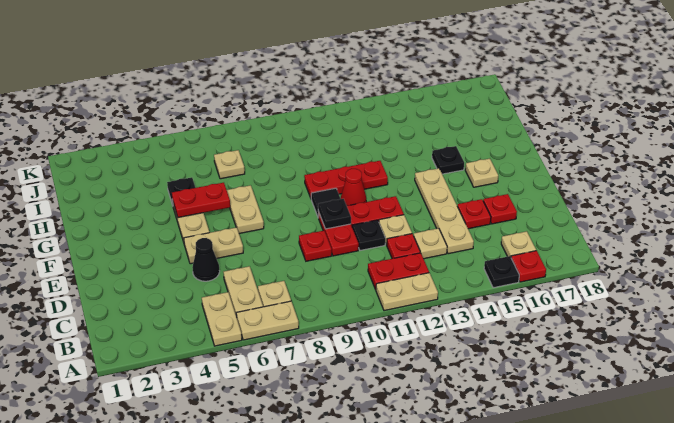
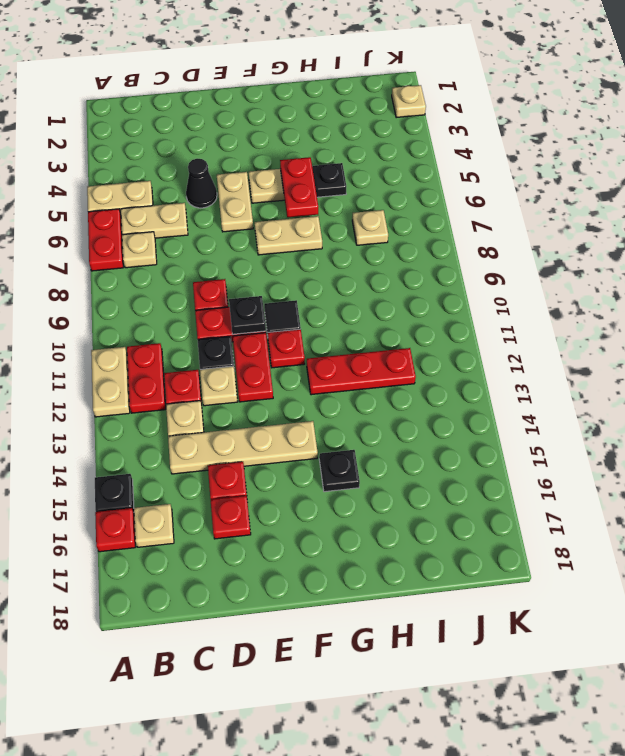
tan 1x2 plate [236,301,299,340] -> red 1x2 plate [88,209,123,271]
red 1x1 cone [341,169,366,206] -> red 1x1 plate [268,329,305,368]
tan 1x1 plate [465,159,498,187] -> tan 1x1 plate moved to [392,85,426,118]
red 1x3 plate [304,161,388,198] -> red 1x3 plate turned to [307,348,416,395]

